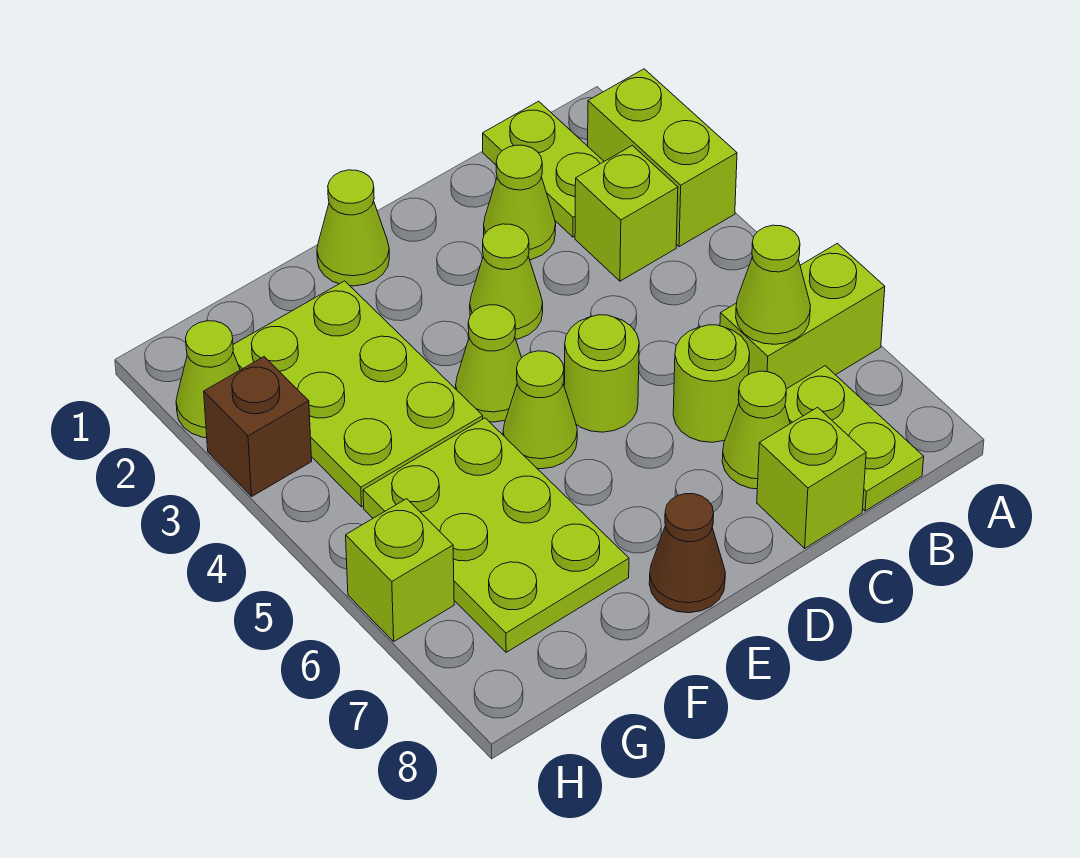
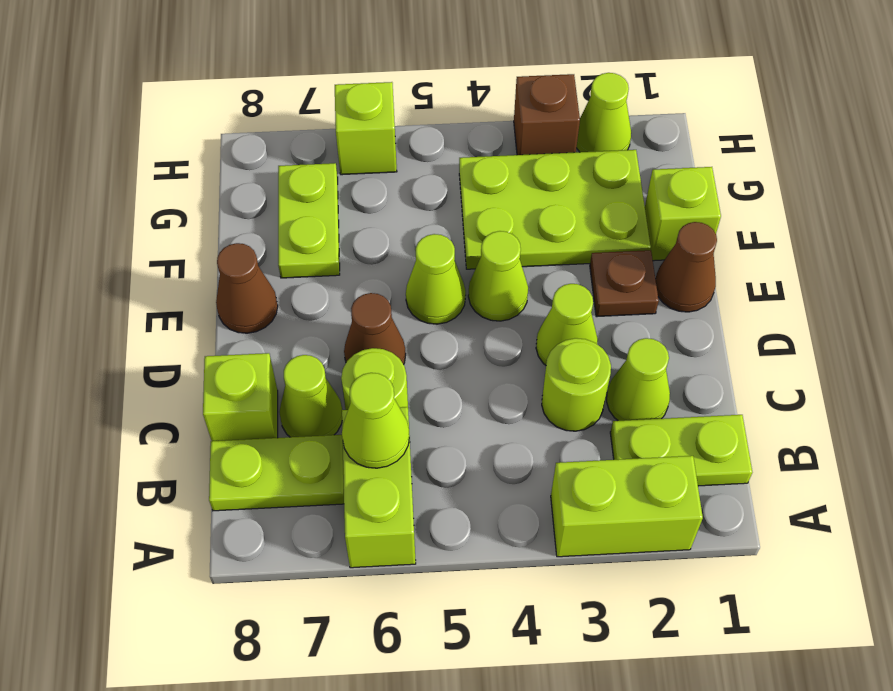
lime 1x1 brick [575,145,678,281] -> lime 1x1 brick moved to [645,167,721,261]
lime 1x1 round brick [564,315,639,432] -> lime 1x1 round brick moved to [542,338,611,431]
none -> brown 1x1 cone [344,293,406,364]
lime 1x1 cone [317,170,389,286] -> brown 1x1 cone [655,222,717,312]
none -> brown 1x1 plate [590,250,659,317]
lime 2x3 plate [363,418,629,652] -> lime 1x2 plate [278,163,340,278]

